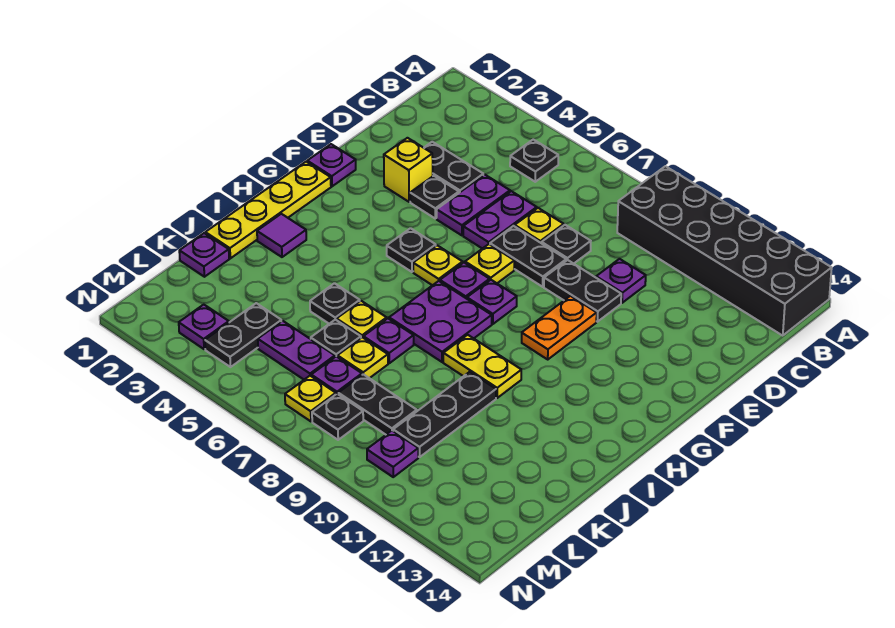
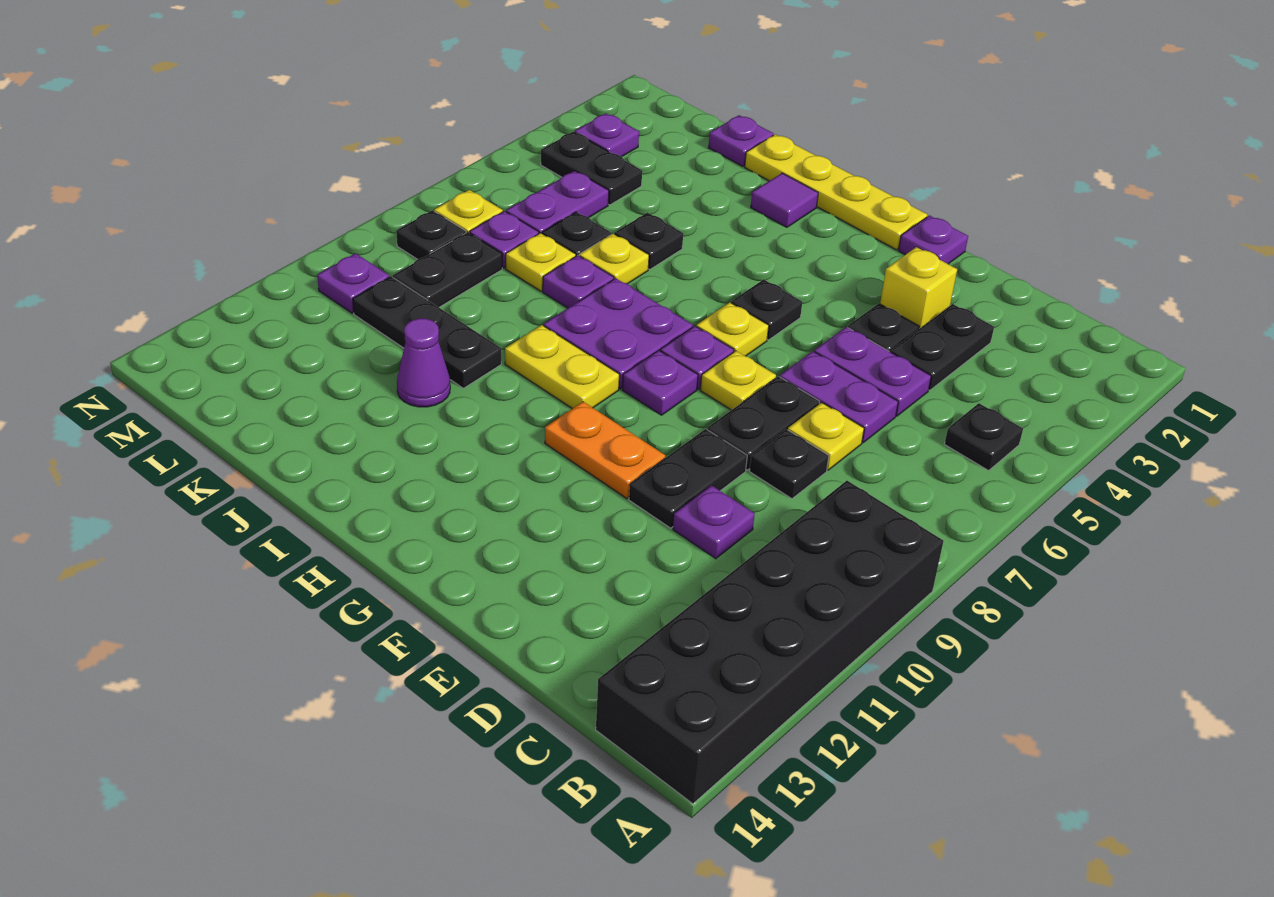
yellow 1x2 plate [443,335,521,398] -> yellow 1x2 plate turned to [505,325,619,408]
none -> purple 1x1 cone [397,318,450,407]

